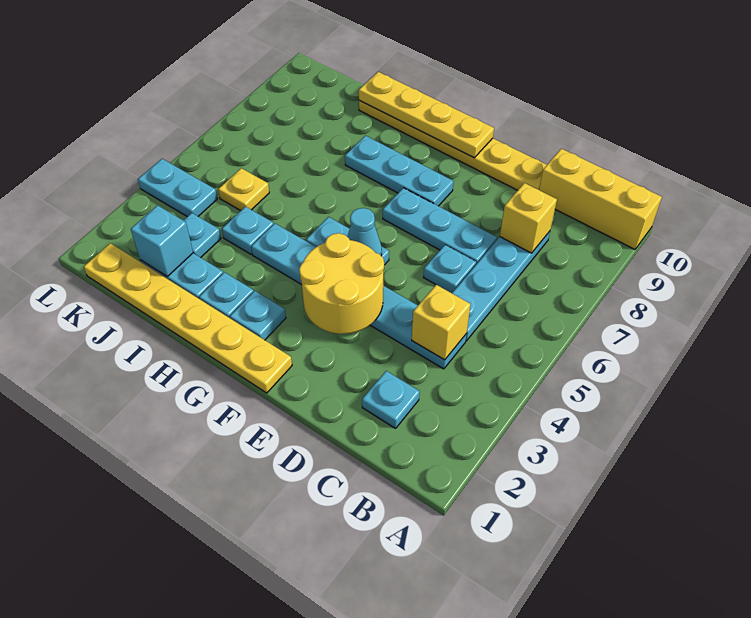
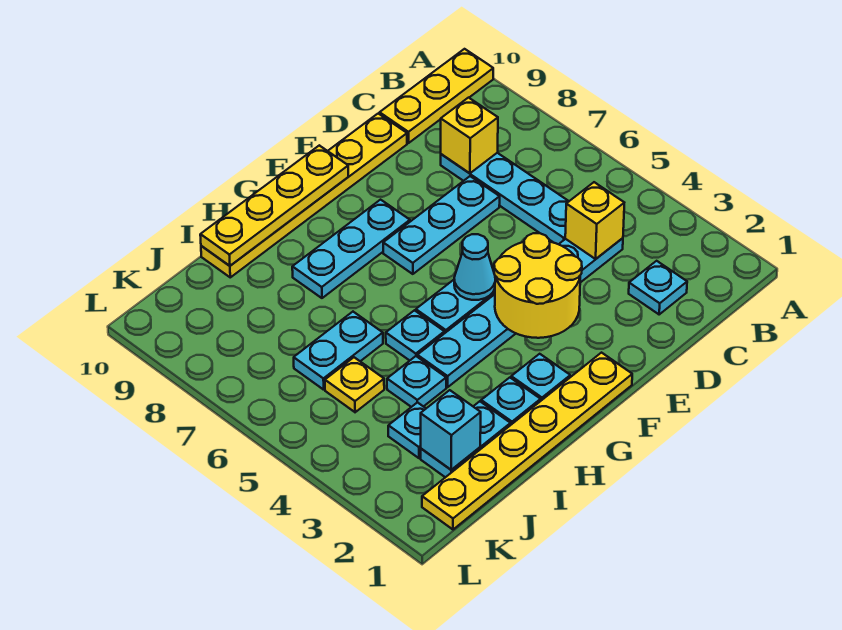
yellow 1x3 brick [539,149,662,249] -> yellow 1x3 plate [380,49,493,143]
cyan 1x1 plate [424,245,476,293] -> cyan 1x1 plate moved to [386,310,444,361]
cyan 1x2 plate [138,159,217,217] -> cyan 1x2 plate moved to [294,312,383,390]

